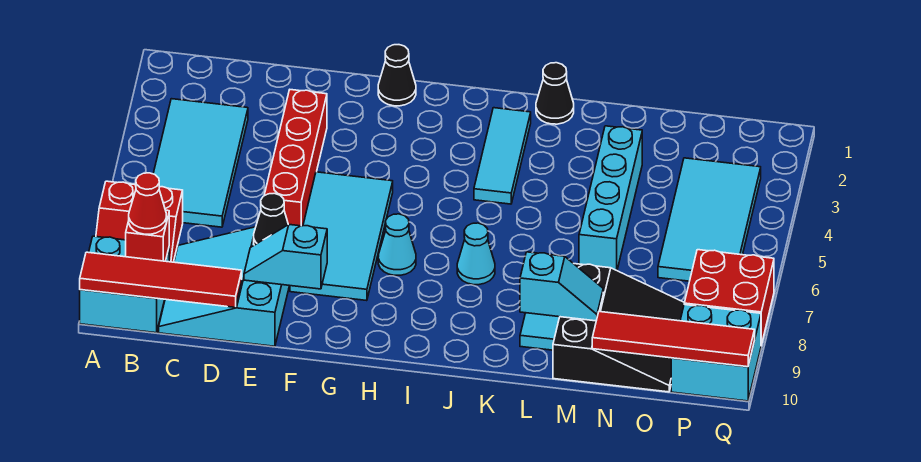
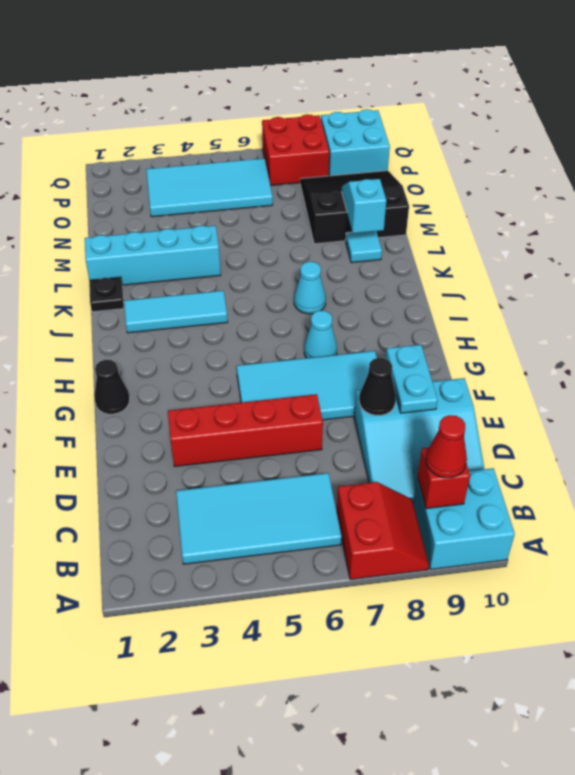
red 1x4 tile [80,252,242,307] -> none
cyan 1x2 slope [244,225,327,289] -> cyan 1x2 plate [386,345,438,413]
black 1x1 cone [536,63,574,124] -> black 1x1 plate [89,277,124,312]
cyan 1x4 brick [579,126,642,270] -> cyan 1x4 brick moved to [85,226,221,285]
red 1x4 tile [592,312,755,367] -> none

